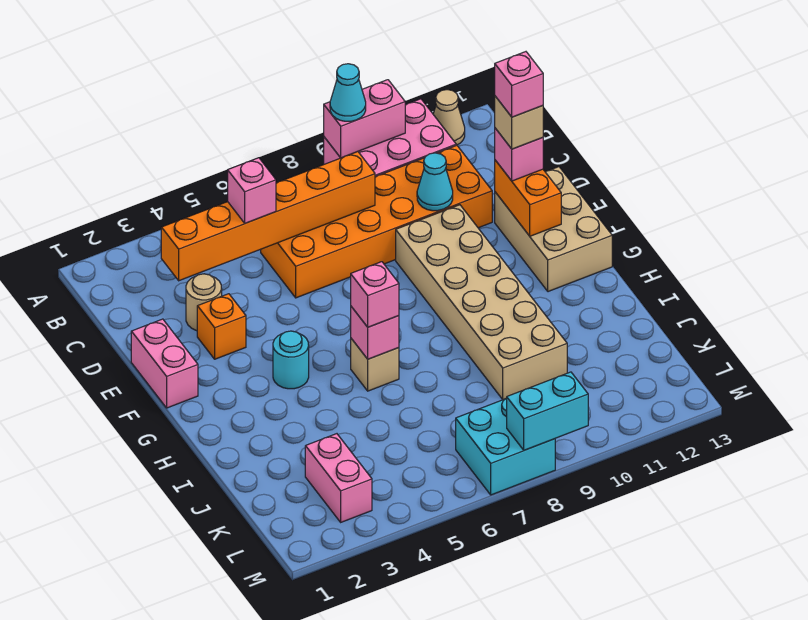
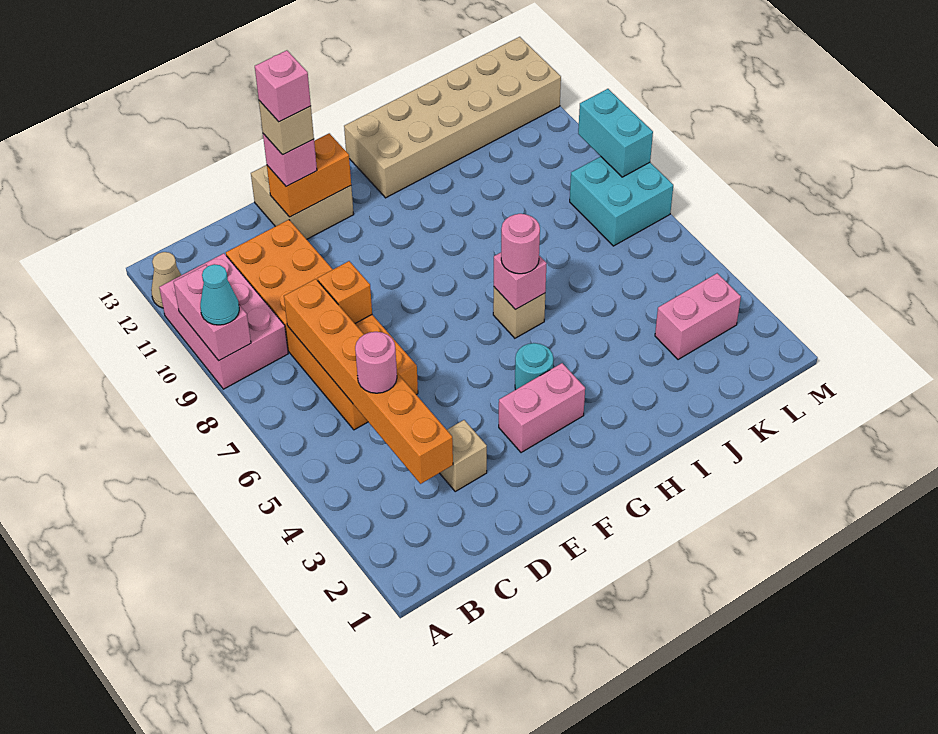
pink 1x1 brick [228,158,276,223] -> pink 1x1 round brick [355,332,397,393]
tan 1x1 round brick [186,274,222,331] -> tan 1x1 brick [440,420,487,491]
cyan 1x1 cone [417,153,453,211] -> none
pink 1x2 brick [131,319,198,408] -> pink 1x2 brick moved to [499,363,585,453]
orange 1x1 brick [197,294,246,359] -> orange 1x1 brick moved to [318,261,372,323]
tan 2x6 brick [396,205,567,400] -> tan 2x6 brick moved to [344,37,561,198]
tan 2x3 brick [495,167,612,292] -> tan 2x2 brick [251,165,354,239]
pink 1x1 brick [351,262,399,327] -> pink 1x1 round brick [501,214,540,274]

